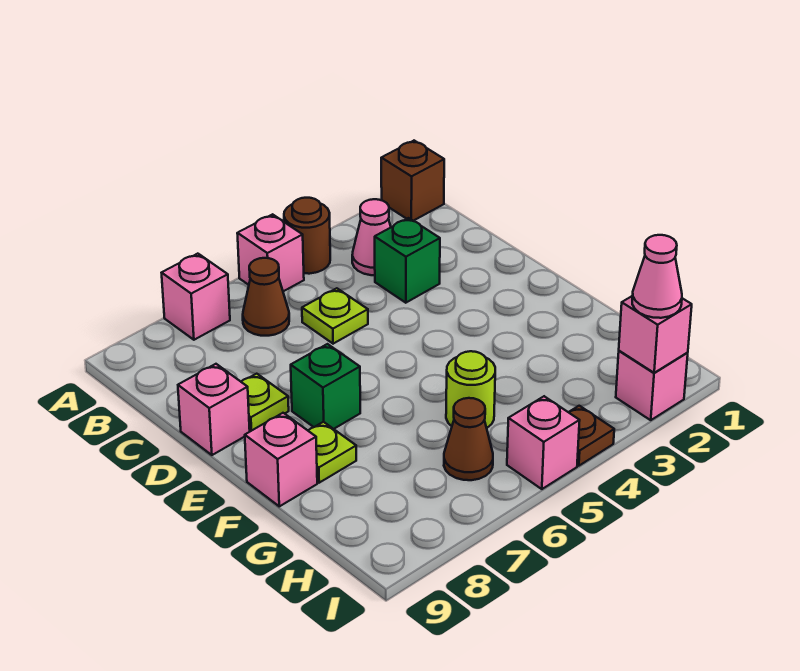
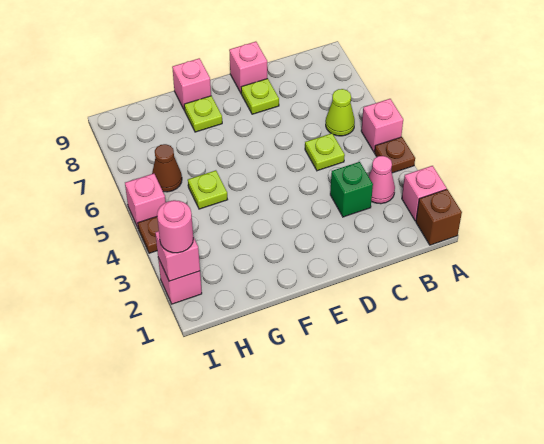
brown 1x1 round brick [284,198,330,274] -> brown 1x1 plate [375,137,415,173]
pink 1x1 brick [162,254,230,340] -> pink 1x1 brick moved to [402,166,447,221]
brown 1x1 cone [243,258,289,336] -> lime 1x1 cone [326,89,355,136]
green 1x1 brick [291,344,360,429] -> none
lime 1x1 round brick [446,351,495,428] -> lime 1x1 plate [188,170,228,209]
pink 1x1 cone [632,235,682,318] -> pink 1x1 round brick [157,200,193,253]

